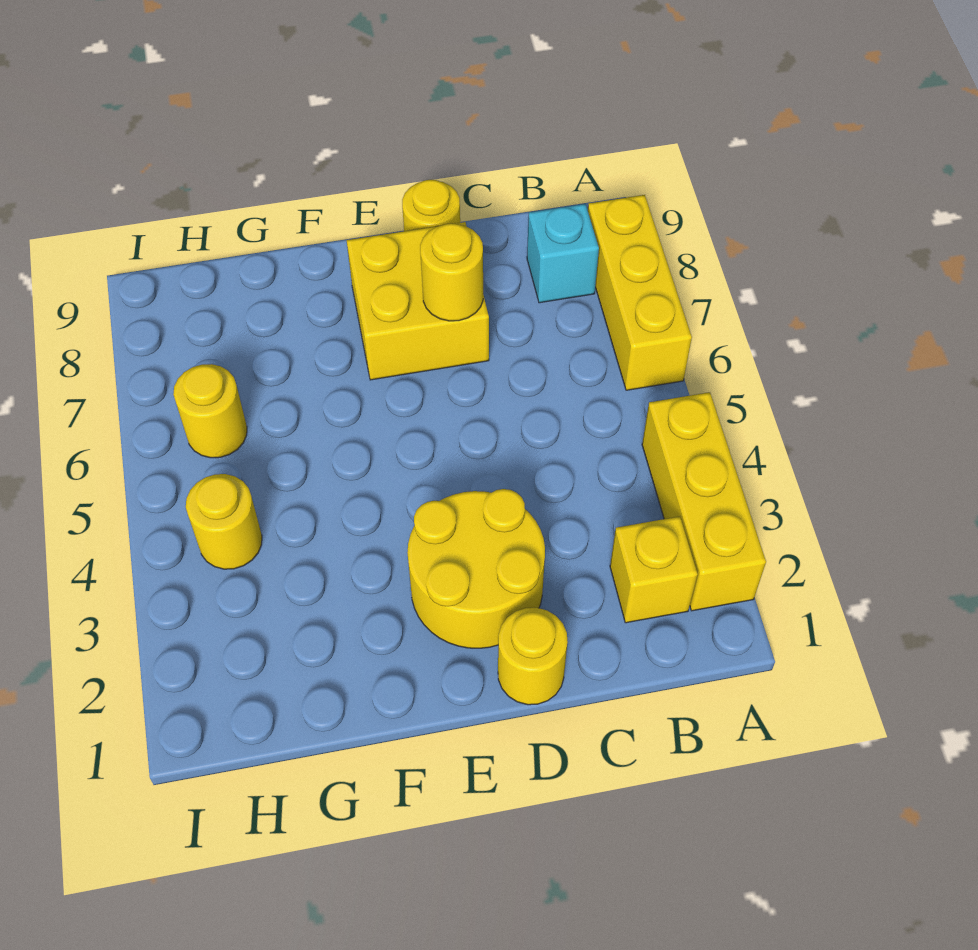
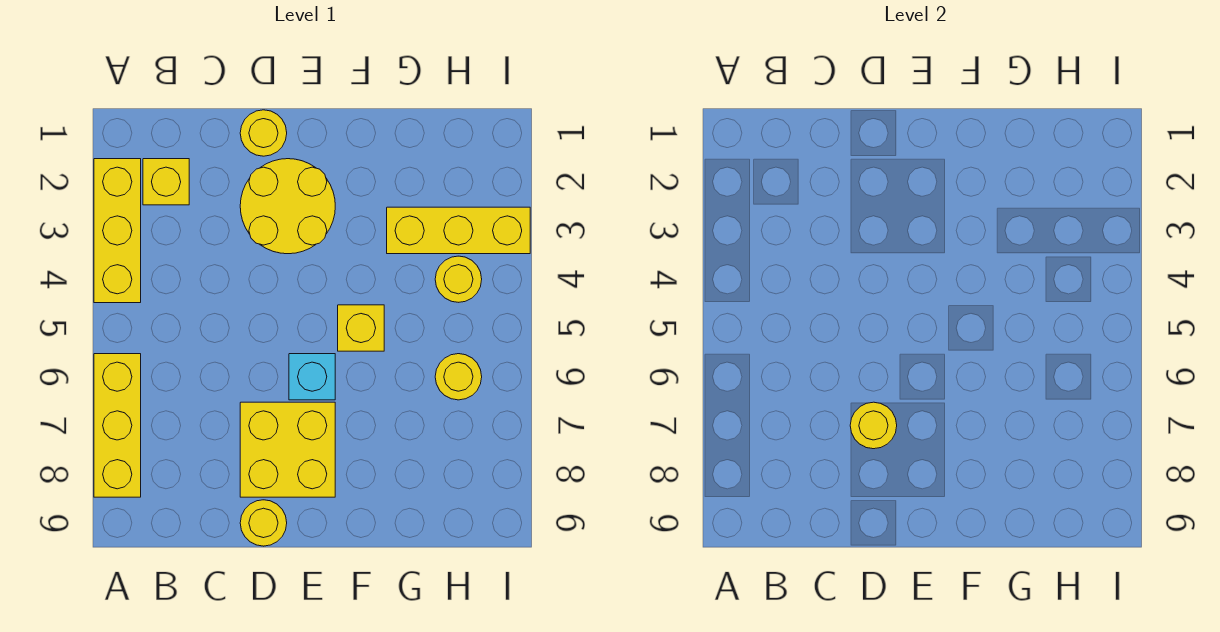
cyan 1x1 brick [527,204,599,303] -> cyan 1x1 brick moved to [289,354,335,400]
none -> yellow 1x1 brick [338,305,384,351]
none -> yellow 1x3 brick [387,207,530,254]

